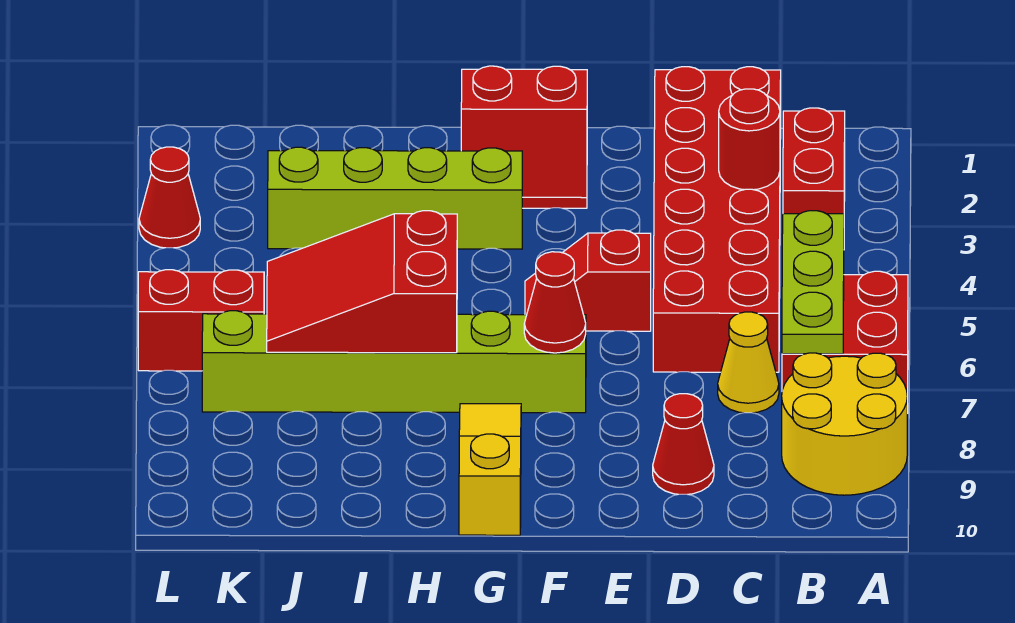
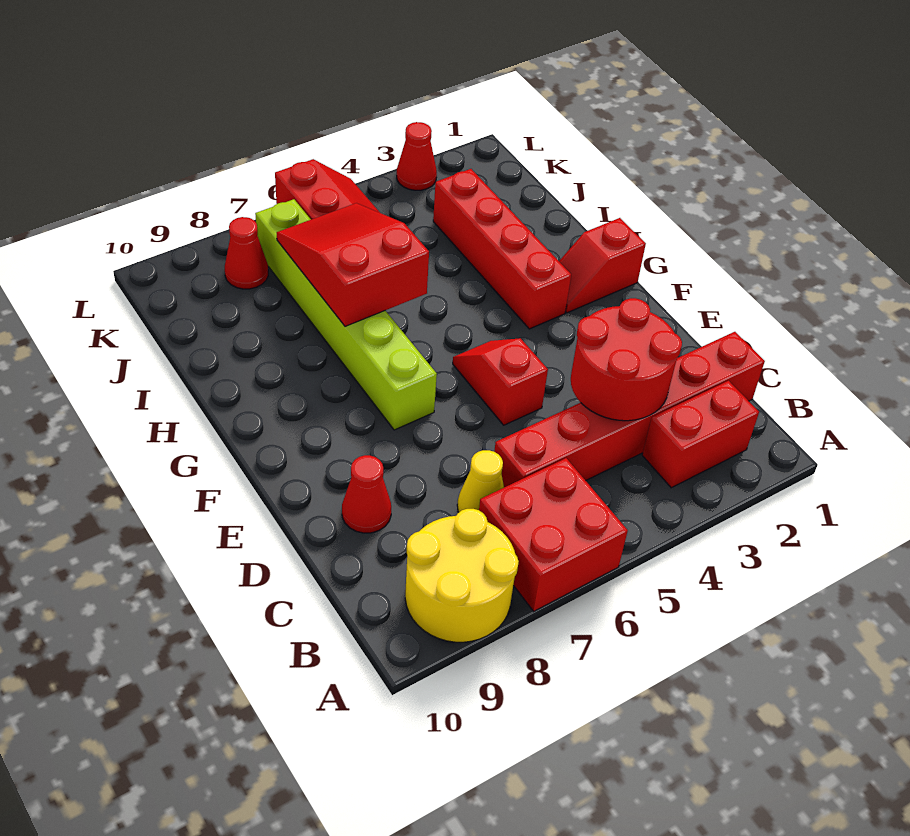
lime 1x3 plate [782,211,844,354] -> none
red 2x6 brick [653,67,781,372] -> red 1x6 brick [494,332,765,487]
red 1x1 round brick [719,89,780,190] -> red 2x2 round brick [571,298,682,421]
red 2x2 slope [461,66,587,208] -> red 1x2 slope [559,218,646,313]
red 1x1 cone [524,252,586,353] -> red 1x1 cone moved to [225,217,268,289]
lime 1x4 brick [268,147,522,249] -> red 1x4 brick [433,169,571,329]
yellow 1x3 slope [459,404,521,535] -> none

